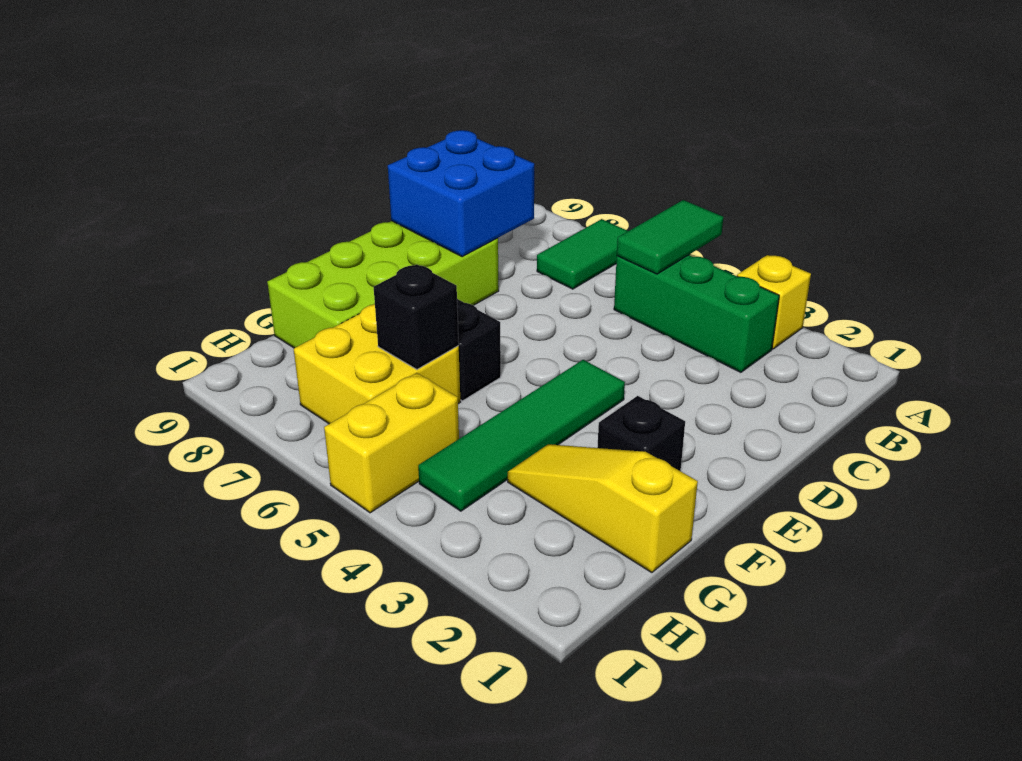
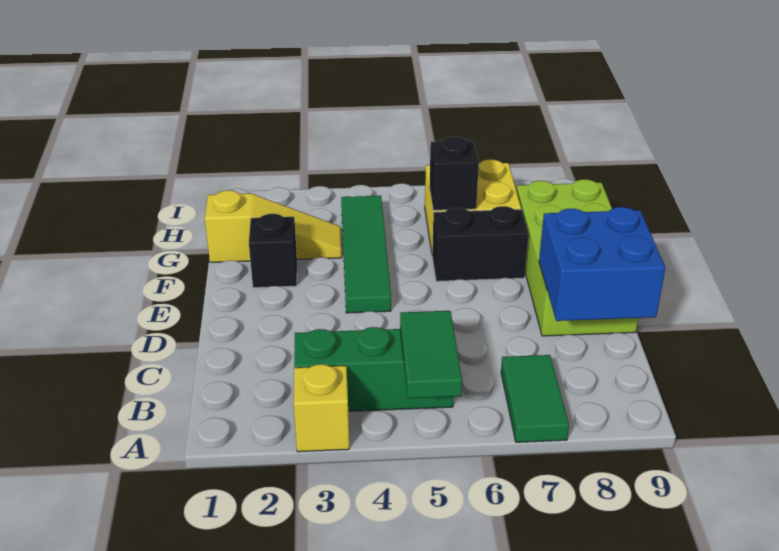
yellow 1x2 brick [324,373,459,513] -> none

